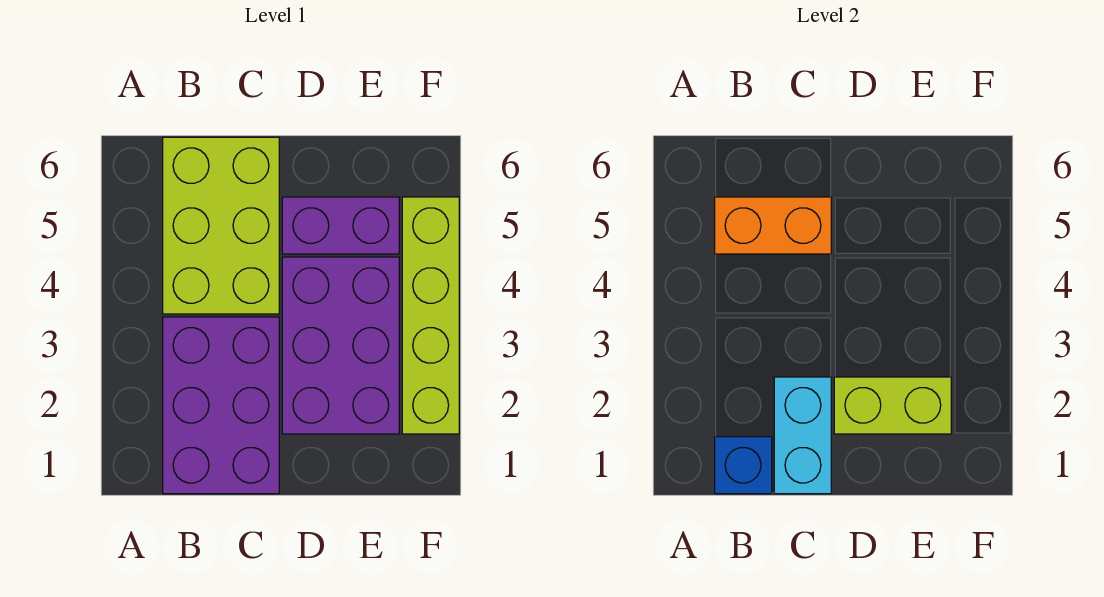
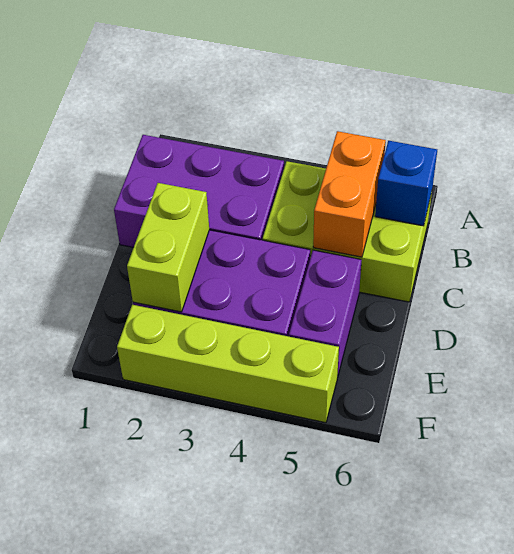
blue 1x1 brick [715,437,772,494] -> blue 1x1 brick moved to [375,141,437,226]
cyan 1x2 brick [774,377,831,494] -> none

